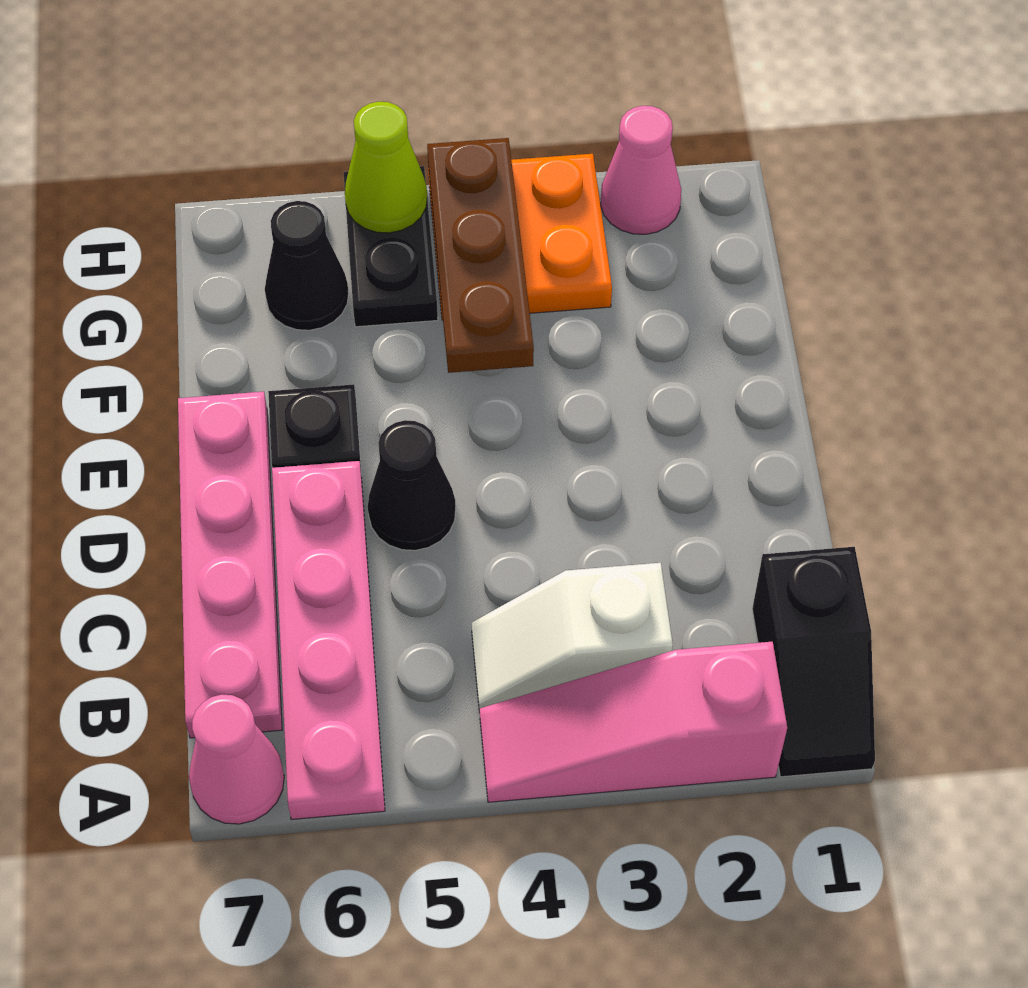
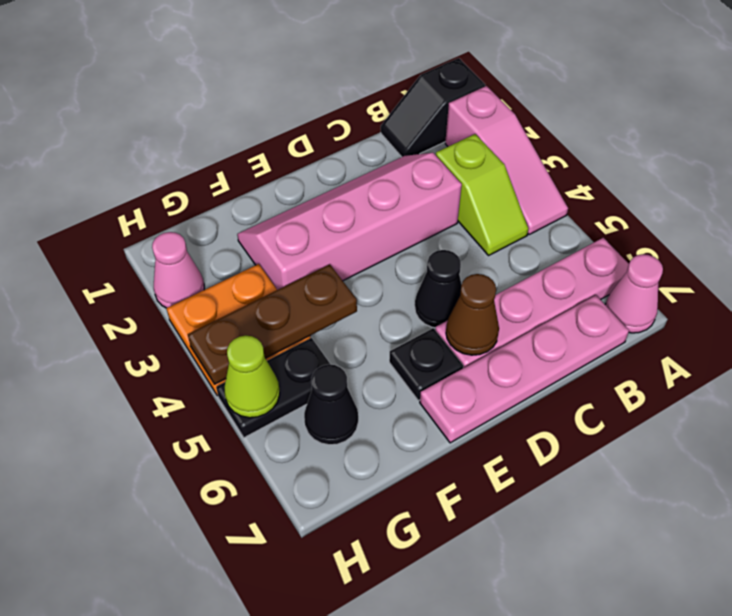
black 1x2 slope [752,547,875,777] -> black 1x2 slope turned to [381,58,485,157]
white 1x2 slope [472,563,673,712] -> lime 1x2 slope [436,134,528,255]
none -> pink 2x4 slope [237,153,462,290]
none -> brown 1x1 cone [446,274,499,355]

